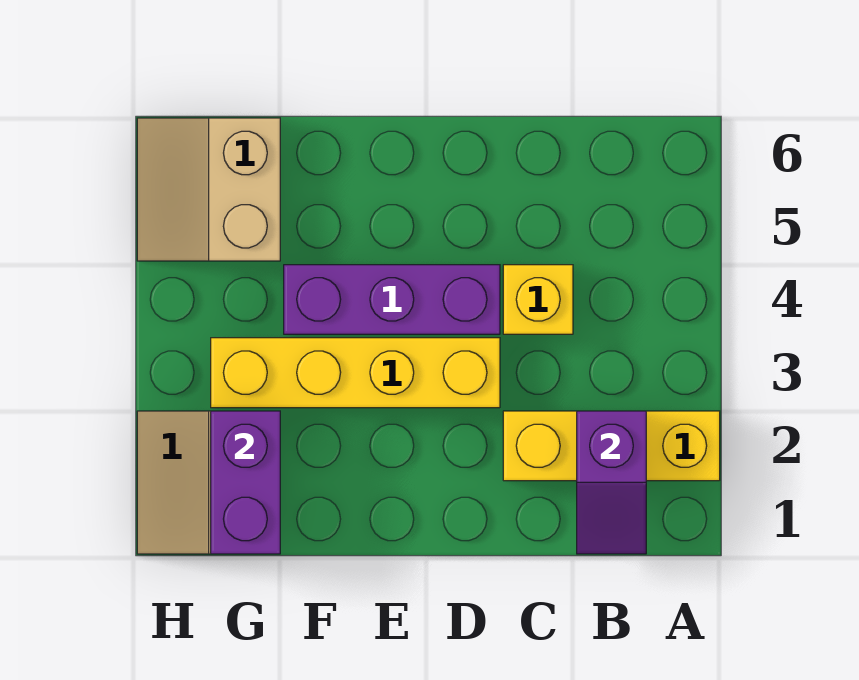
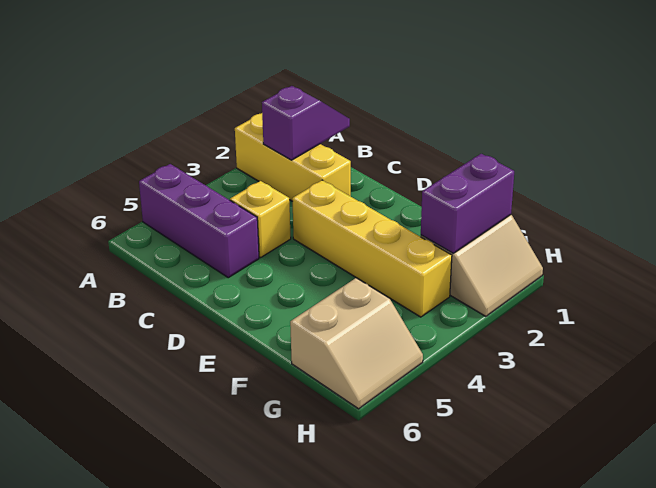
purple 1x3 brick [284,265,500,334] -> purple 1x3 brick moved to [139,164,259,278]

